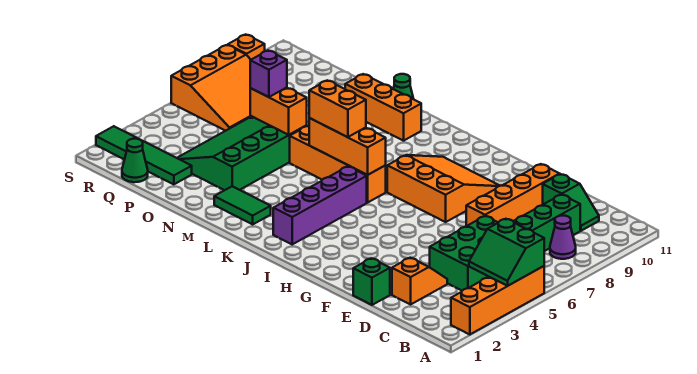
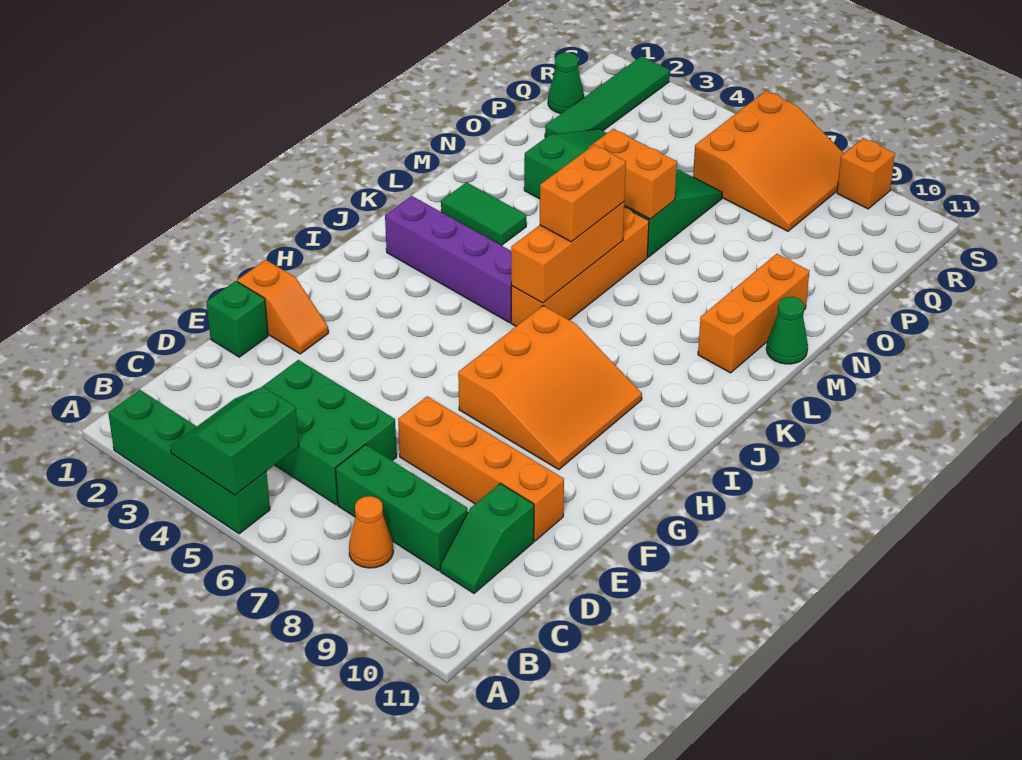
orange 1x4 brick [451,266,544,335] -> green 1x4 brick [108,390,270,534]
purple 1x1 cone [550,216,576,259] -> orange 1x1 cone [349,496,393,568]
orange 1x2 slope [392,258,447,304] -> orange 1x2 slope moved to [237,260,328,354]
green 1x2 tile [214,186,271,224] -> green 1x2 tile turned to [441,182,526,246]
orange 1x2 brick [250,87,307,135] -> orange 1x2 brick turned to [588,129,677,219]
purple 1x1 brick [250,50,287,97] -> none
orange 3x3 slope [171,45,254,131] -> orange 3x3 slope turned to [693,91,844,231]

